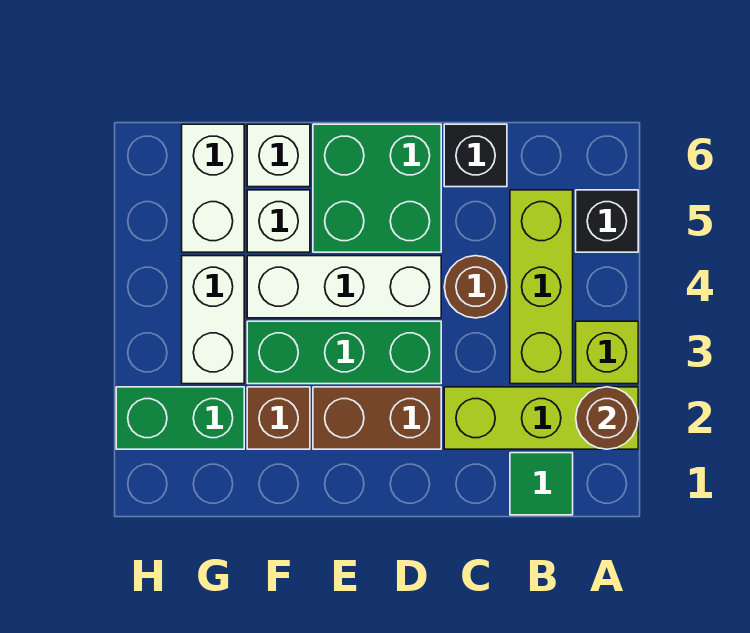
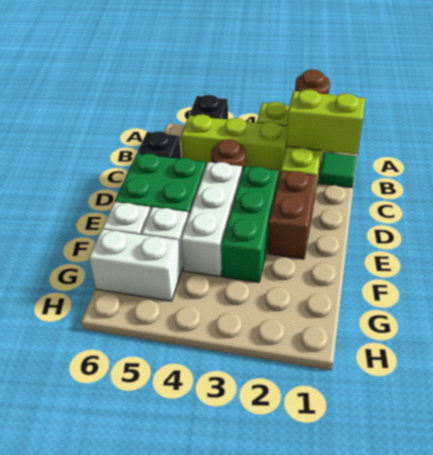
none -> lime 1x2 brick [286,90,365,154]
brown 1x1 brick [247,387,310,449] -> none
green 1x2 brick [116,387,244,449] -> none
white 1x2 brick [182,256,244,384] -> none

